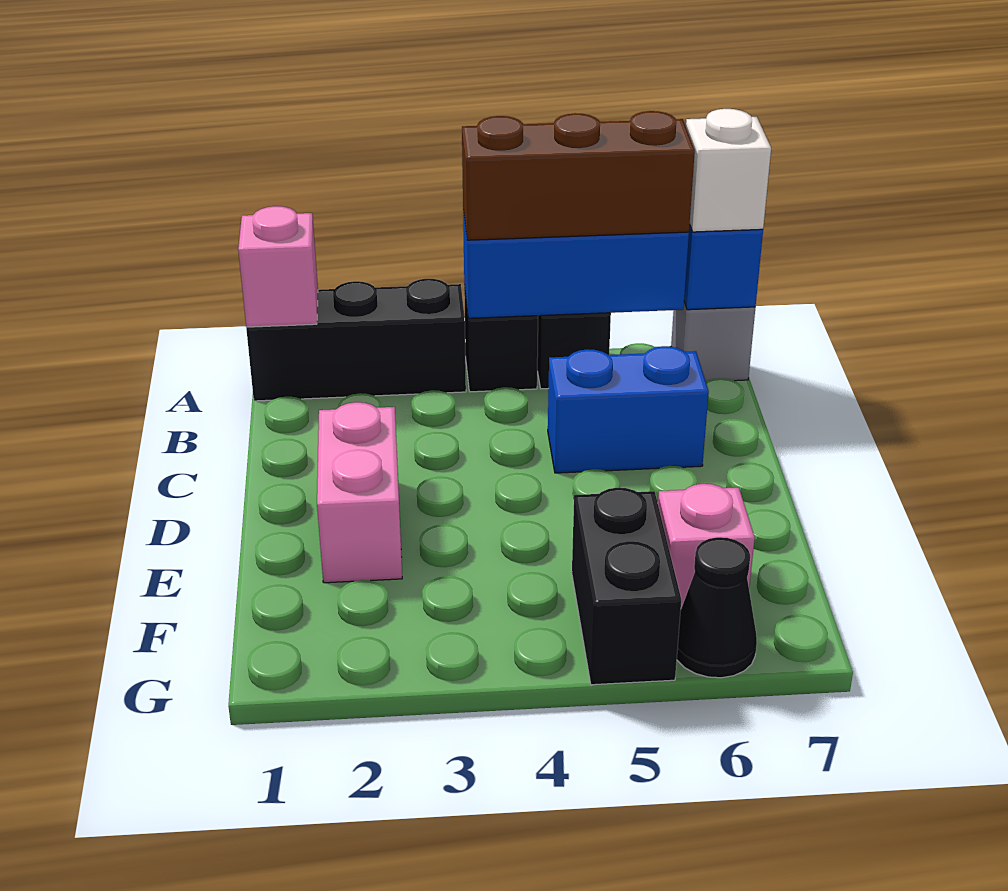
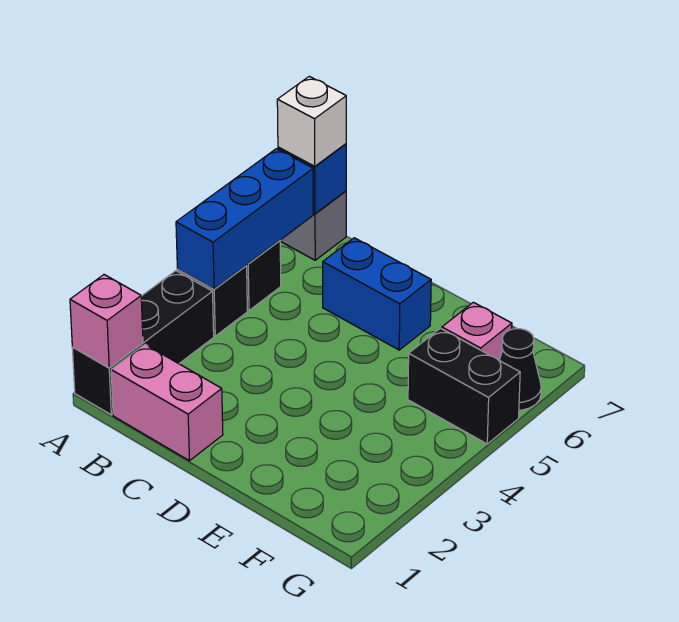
brown 1x3 brick [462,111,695,240] -> none
blue 1x2 brick [548,346,709,473] -> blue 1x2 brick turned to [323,238,431,350]
pink 1x2 brick [317,402,402,583] -> pink 1x2 brick moved to [111,345,223,461]

